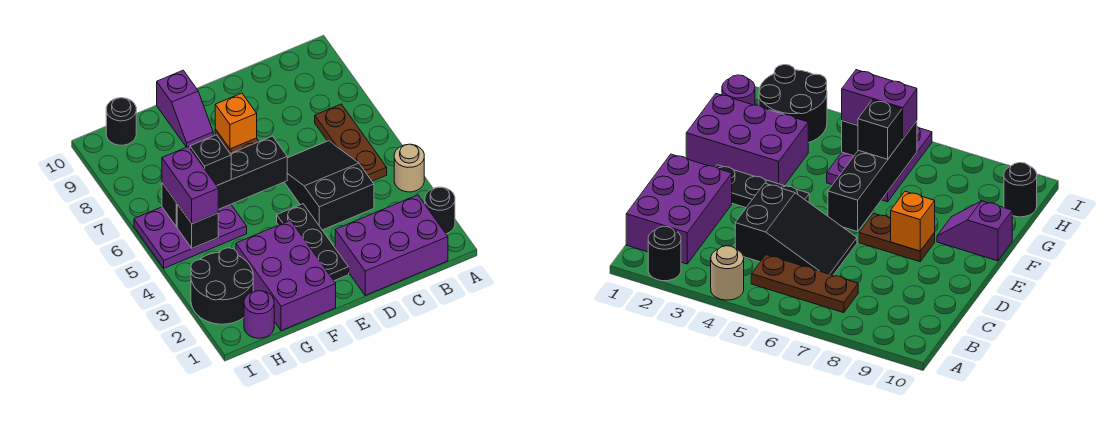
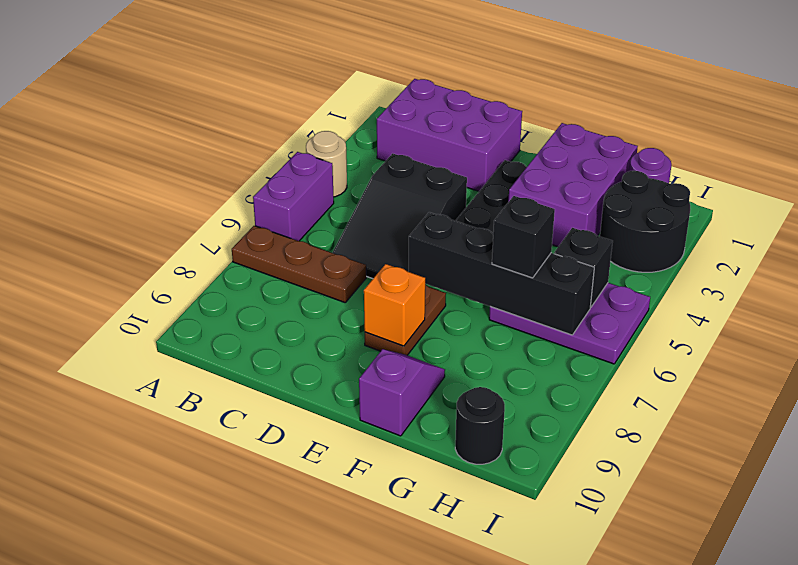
black 1x1 round brick [425,187,455,234] -> none
brown 1x3 plate [315,104,387,181] -> brown 1x3 plate turned to [232,226,366,302]
purple 1x2 brick [162,147,218,224] -> purple 1x2 brick moved to [253,152,334,241]

